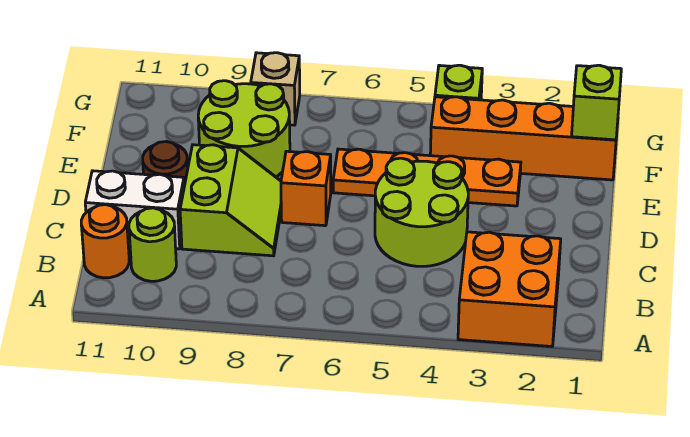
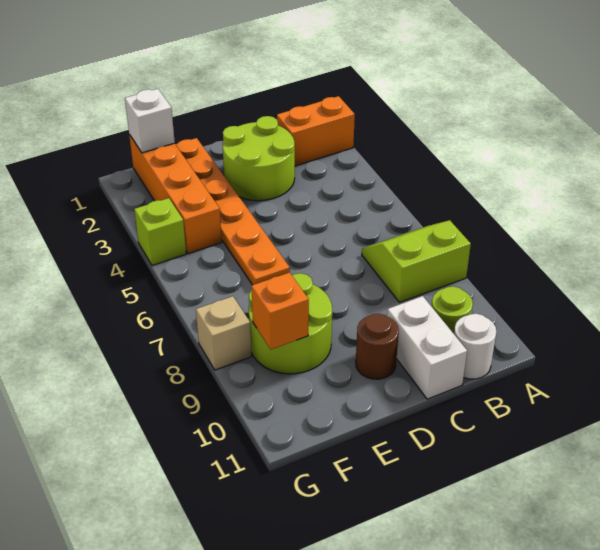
orange 2x2 brick [458,232,561,347] -> orange 1x2 brick [277,96,355,166]
orange 1x1 round brick [81,205,129,278] -> white 1x1 round brick [454,314,496,379]
lime 2x2 round brick [375,158,468,266] -> lime 2x2 round brick moved to [223,116,295,201]
lime 2x2 slope [180,145,281,256] -> lime 2x2 slope moved to [362,220,471,303]
orange 1x1 brick [281,151,331,226] -> orange 1x1 brick moved to [251,272,309,349]
orange 1x4 plate [333,149,521,206] -> orange 1x6 plate [175,138,290,285]
lime 1x1 brick [572,65,621,140] -> white 1x1 brick [125,89,175,153]

